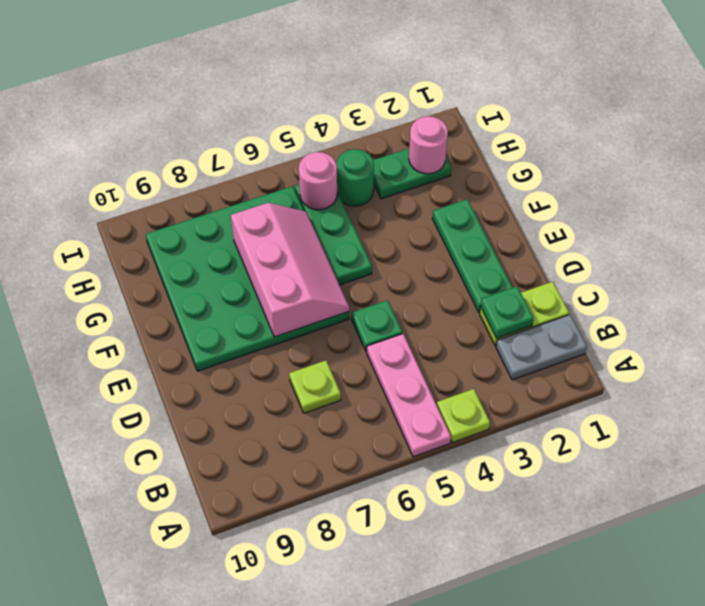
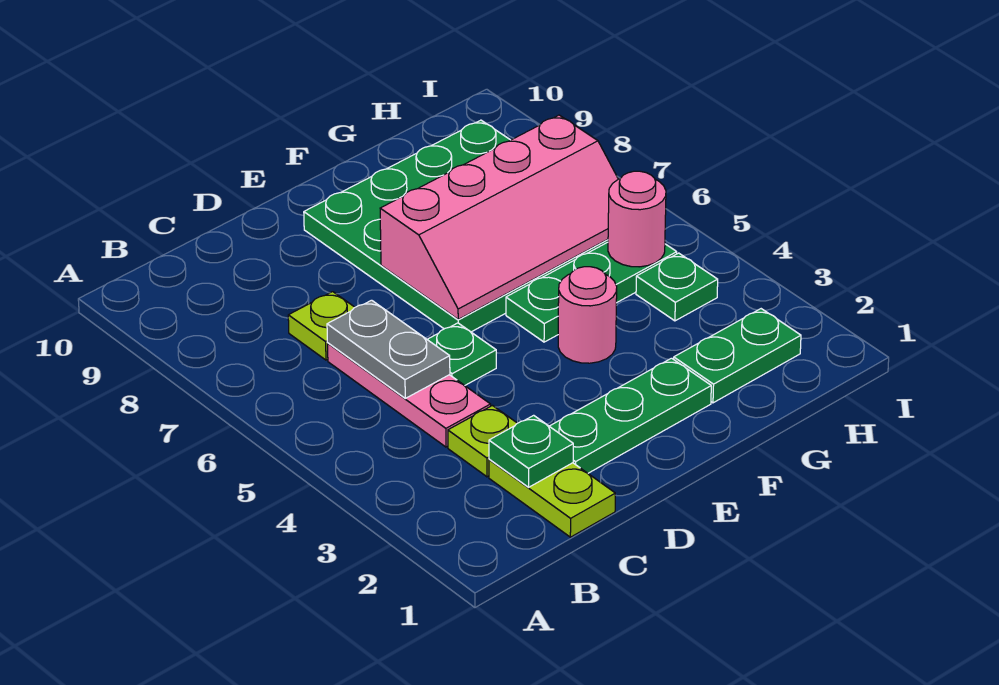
lime 1x1 plate [437,389,490,443] -> lime 1x1 plate moved to [448,406,517,477]
pink 1x3 plate [367,334,451,457] -> pink 1x3 plate turned to [328,343,491,447]
grey 1x2 plate [496,315,587,380] -> grey 1x2 plate moved to [327,300,450,398]
pink 2x3 slope [231,203,349,337] -> pink 2x4 slope [380,115,618,319]
green 1x2 plate [373,149,451,199] -> green 1x2 plate turned to [674,309,801,403]
pink 1x1 round brick [409,116,448,174] -> pink 1x1 round brick moved to [558,267,617,363]
green 1x1 round brick [336,149,374,206] -> green 1x1 plate [636,253,718,321]

